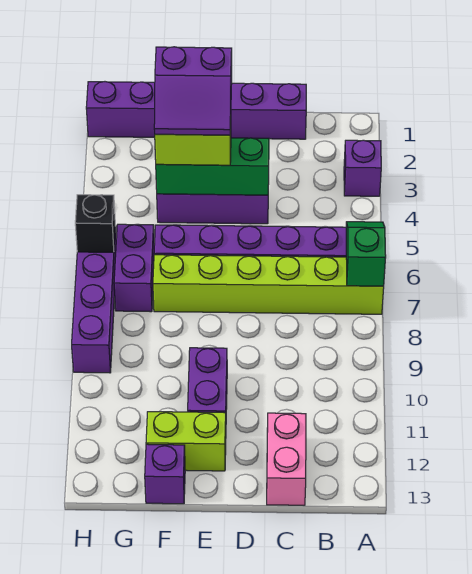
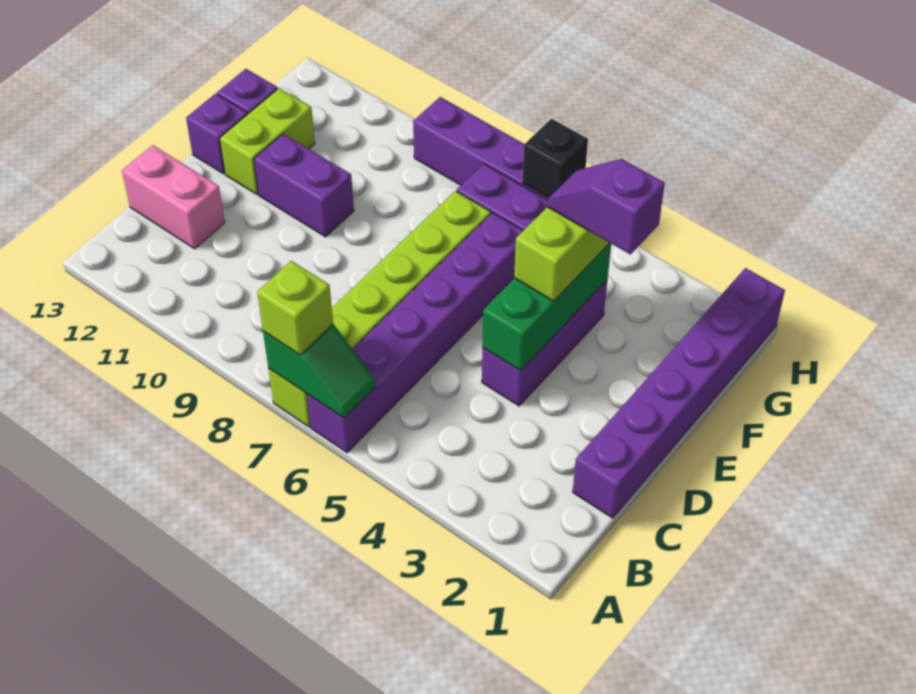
purple 1x1 brick [344,140,381,196] -> purple 1x1 brick moved to [186,94,247,174]
none -> lime 1x1 brick [257,261,333,355]
purple 2x2 slope [154,47,232,135] -> purple 1x2 slope [547,159,665,255]

